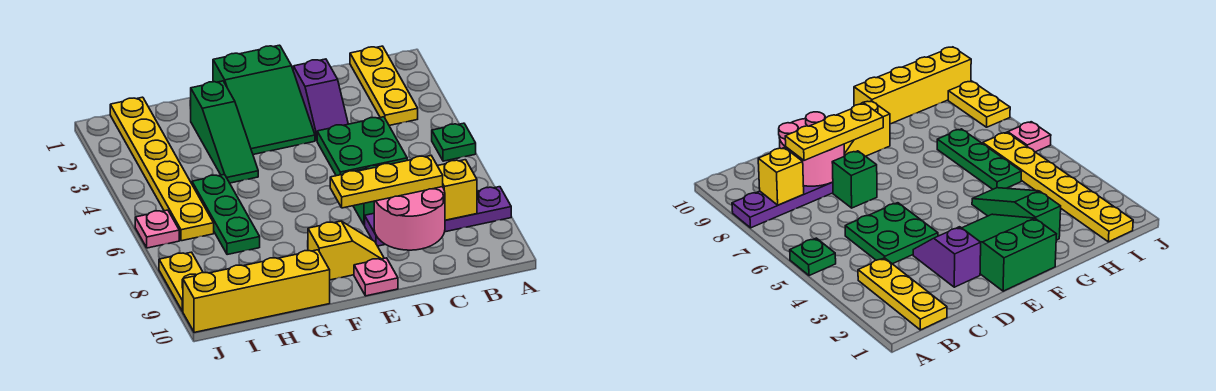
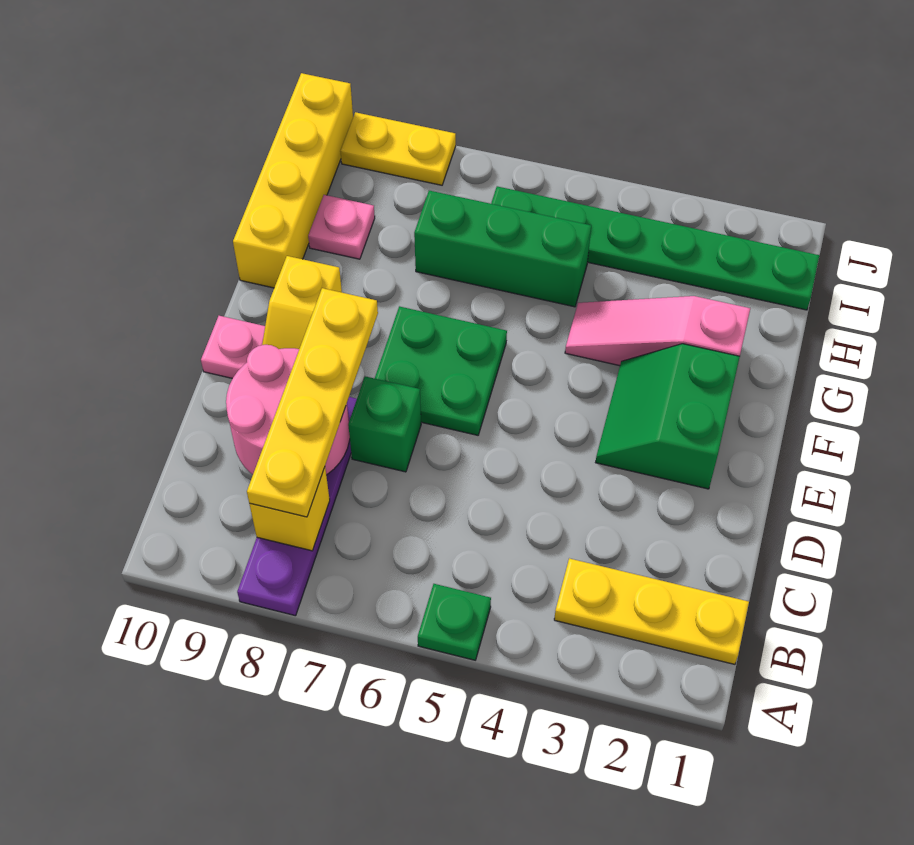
green 2x2 plate [317,117,407,176] -> green 2x2 plate moved to [375,306,507,435]
yellow 1x3 plate [330,156,443,208] -> yellow 1x4 plate [247,288,378,517]
purple 1x2 slope [293,59,348,141] -> none
green 2x3 slope [213,45,315,155] -> green 2x2 slope [596,344,740,489]
green 1x3 slope [191,81,258,183] -> pink 1x3 slope [565,296,750,366]
green 1x3 plate [192,174,260,255] -> green 1x3 brick [414,191,591,307]
yellow 1x6 plate [110,97,214,241] -> green 1x6 plate [491,186,820,310]
pink 1x1 plate [135,210,179,248] -> pink 1x1 plate moved to [308,195,375,259]

